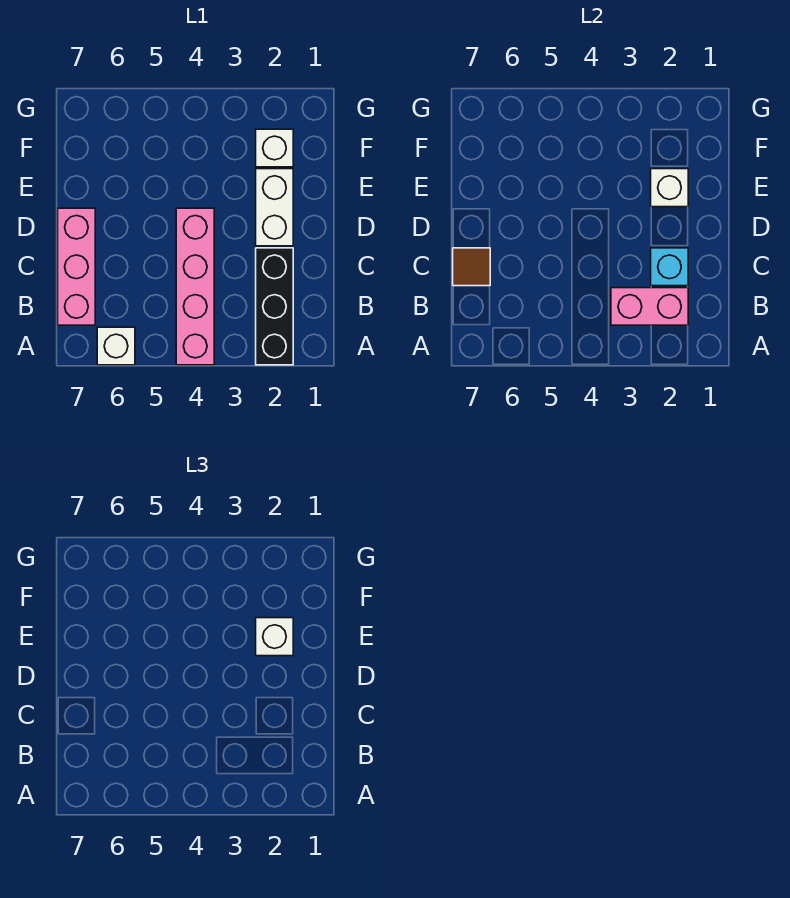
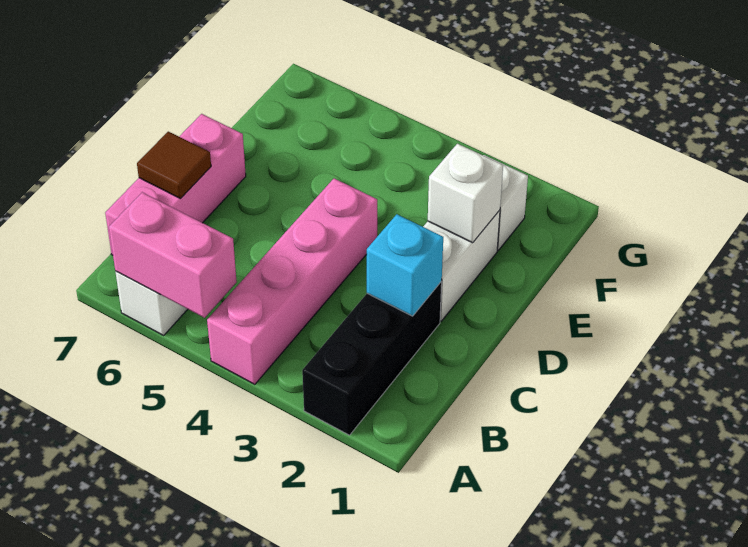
pink 1x2 brick [611,288,688,325] -> pink 1x2 brick moved to [109,192,237,318]
white 1x1 brick [256,618,293,656] -> none

